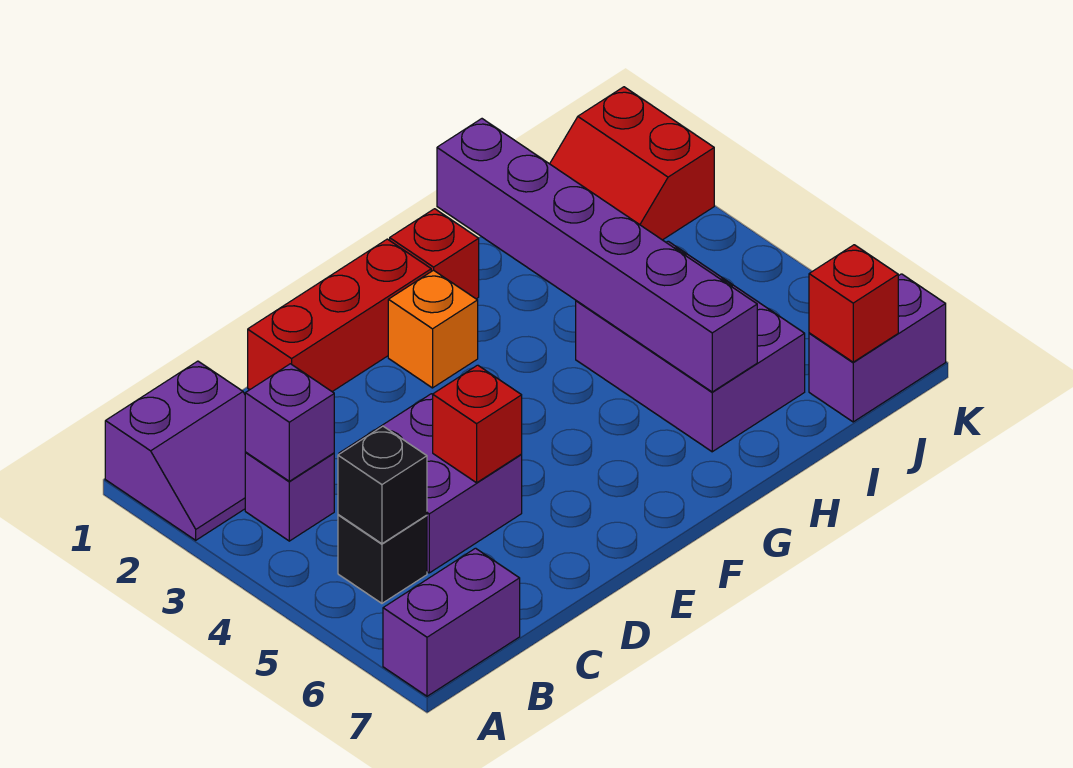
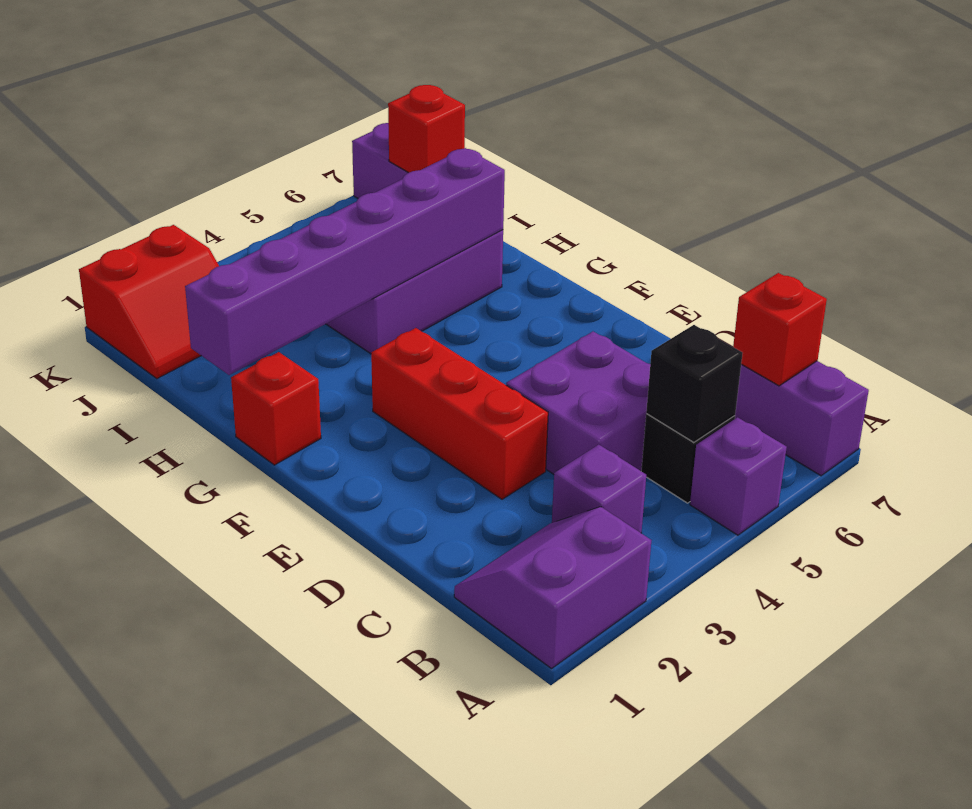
purple 2x2 slope [105,361,246,540] -> purple 2x2 slope turned to [454,507,652,668]
purple 1x1 brick [245,364,334,481] -> purple 1x1 brick moved to [690,417,787,535]
red 1x3 brick [248,239,431,392] -> red 1x3 brick moved to [371,328,548,499]
red 1x1 brick [433,365,522,483] -> red 1x1 brick moved to [733,273,827,386]
orange 1x1 brick [388,270,478,388] -> none

